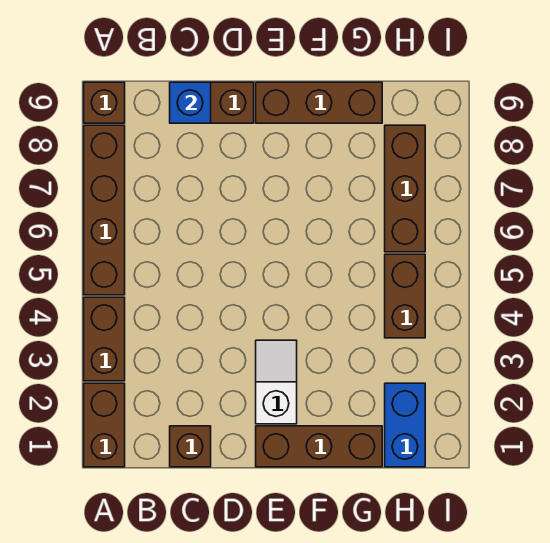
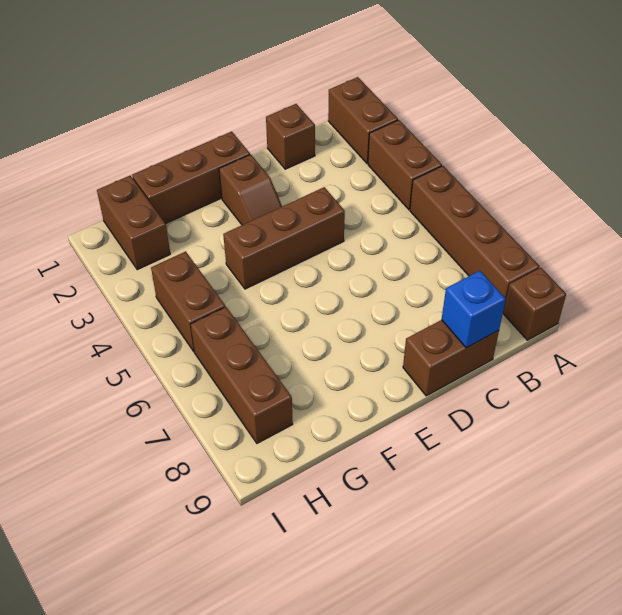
white 1x2 slope [256,340,297,424] -> brown 1x2 slope [219,154,282,225]
brown 1x3 brick [256,82,382,123] -> brown 1x3 brick moved to [223,187,345,289]
blue 1x2 brick [385,383,425,467] -> brown 1x2 brick [97,176,170,270]

